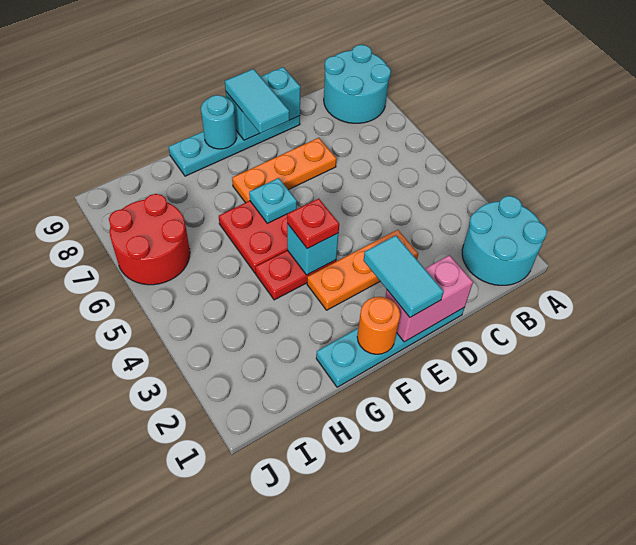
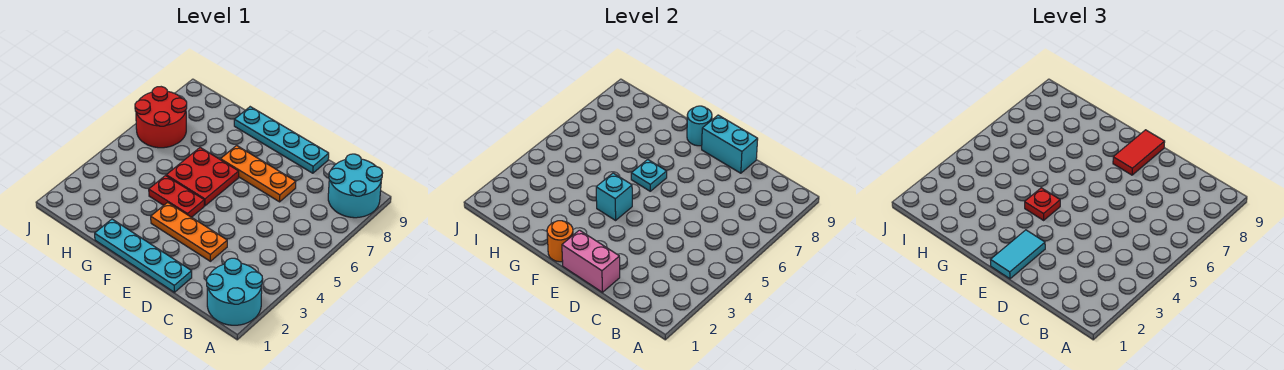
cyan 1x2 tile [225,69,289,133] -> red 1x2 tile [1113,130,1165,175]

